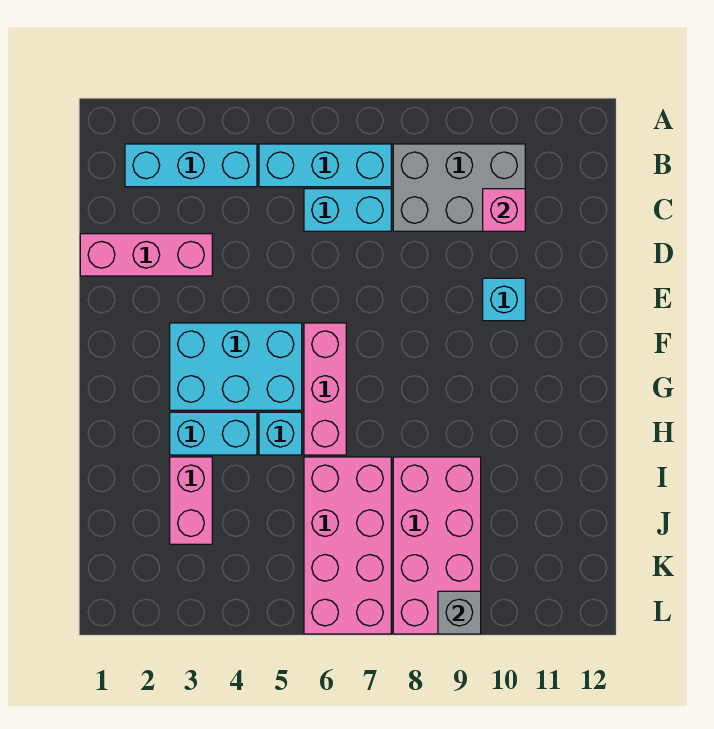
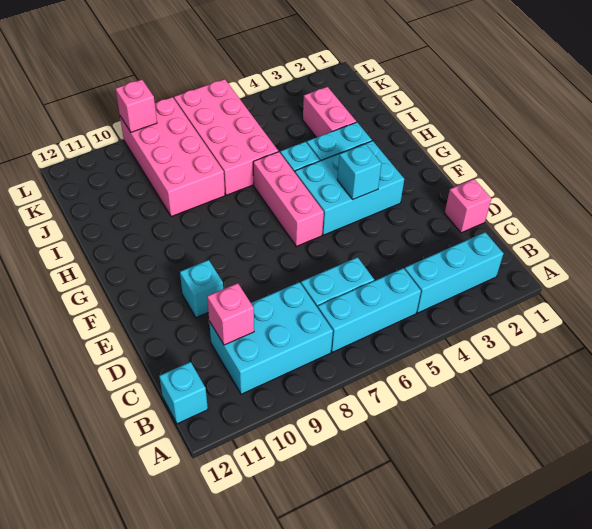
grey 2x3 brick [393,144,525,231] -> cyan 2x3 brick [209,282,333,394]
none -> cyan 1x1 brick [159,362,208,424]
pink 1x3 brick [80,234,212,276] -> pink 1x1 brick [445,179,491,233]
none -> cyan 1x1 brick [337,144,382,199]
grey 1x1 brick [438,591,481,634] -> pink 1x1 brick [116,80,157,132]

